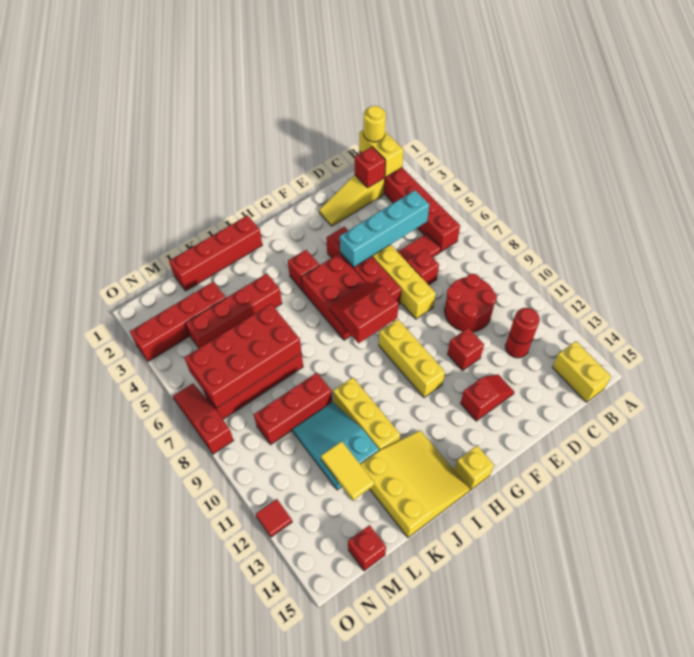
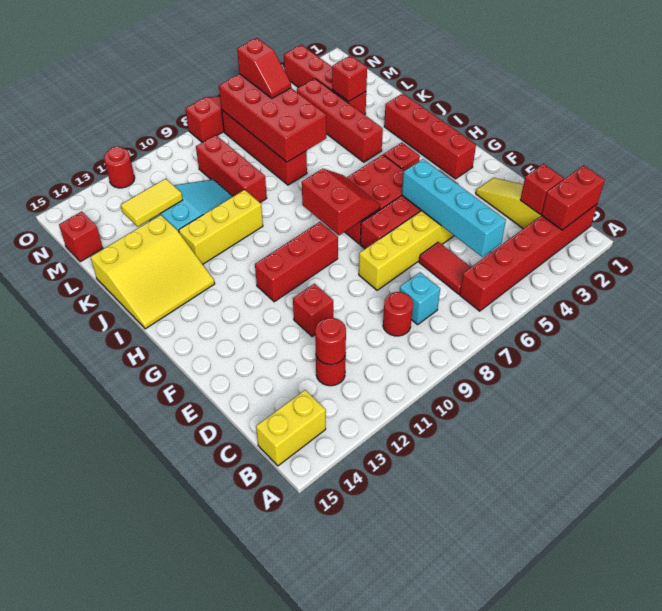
yellow 1x2 brick [359,130,404,177] -> red 1x2 brick [542,165,605,230]
yellow 1x1 round brick [364,106,386,142] -> none
none -> cyan 1x1 brick [400,272,440,325]
red 2x2 round brick [445,274,497,332] -> red 1x1 round brick [383,292,413,336]
red 1x1 brick [407,249,439,285] -> red 1x1 brick moved to [332,55,367,102]
red 1x2 slope [460,375,514,421] -> red 1x2 slope moved to [237,38,291,98]
yellow 1x3 brick [379,319,445,398] -> red 1x3 brick [255,222,338,302]
yellow 1x1 brick [454,446,494,490] -> none
red 1x4 brick [169,215,262,291] -> red 1x4 brick moved to [384,93,476,179]
red 1x1 tile [256,499,292,537] -> red 1x1 round brick [104,147,135,188]

